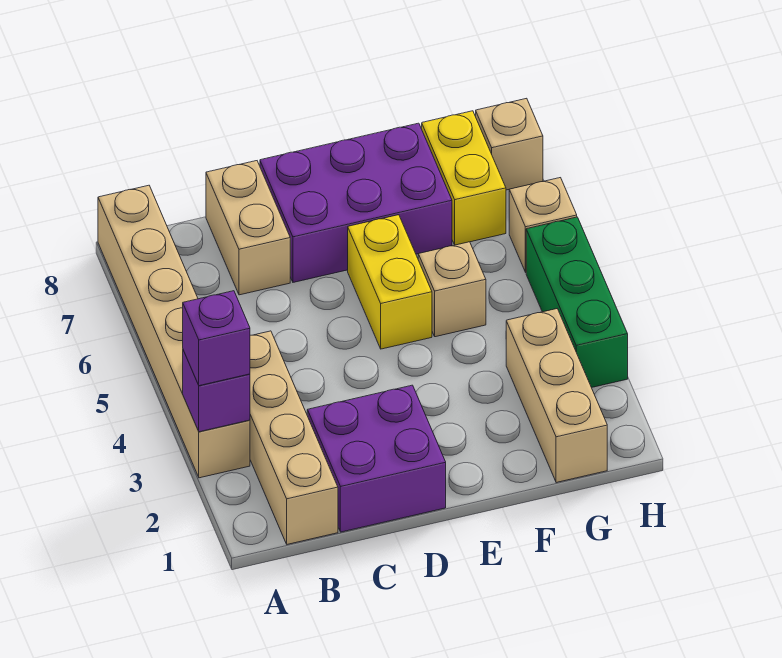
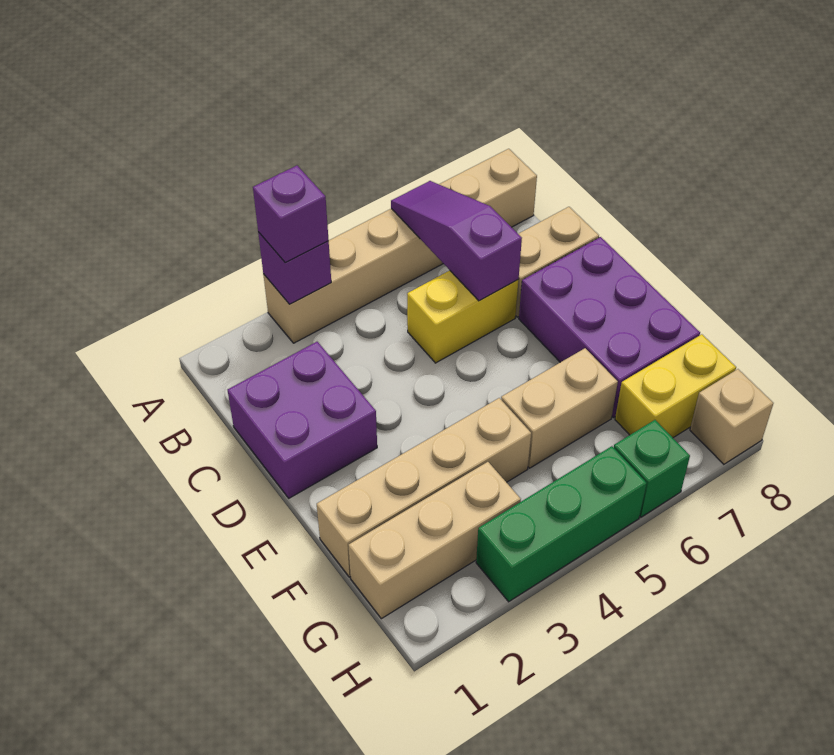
none -> purple 1x3 slope [391,181,522,301]
tan 1x4 brick [250,331,338,544] -> tan 1x4 brick moved to [317,398,531,577]
yellow 1x2 brick [348,215,432,349] -> yellow 1x2 brick moved to [407,271,518,363]
tan 1x1 brick [418,242,486,337] -> tan 1x2 brick [501,348,618,468]
tan 1x1 brick [509,178,577,272] -> green 1x1 brick [614,420,690,517]

